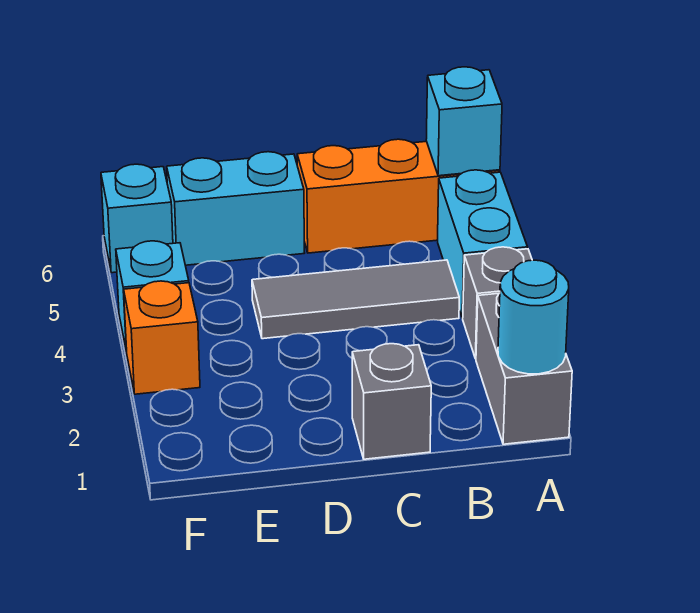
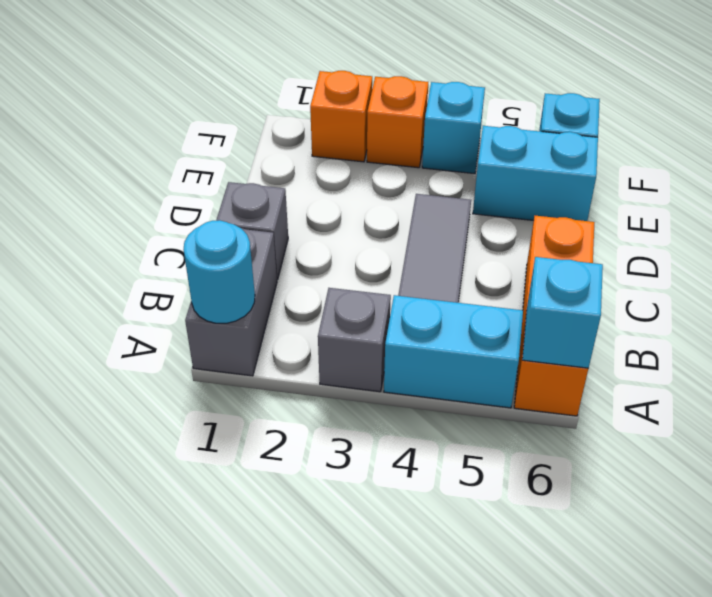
grey 1x2 brick [476,293,572,444] -> grey 1x2 brick turned to [185,228,277,376]
cyan 1x2 brick [167,152,305,265] -> cyan 1x2 brick turned to [473,126,598,221]
none -> orange 1x1 brick [310,71,372,162]

